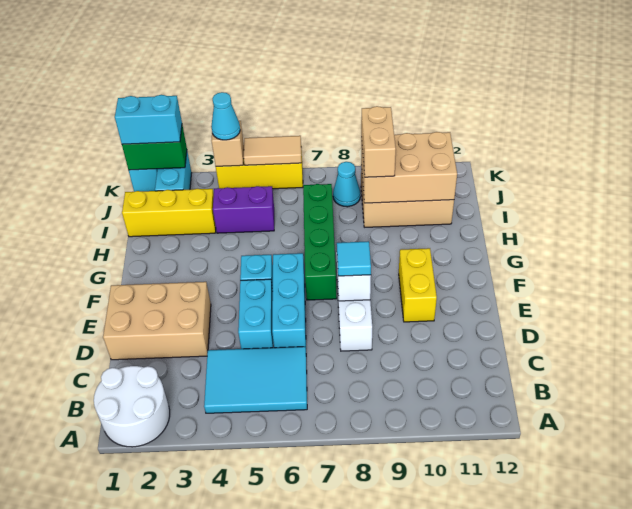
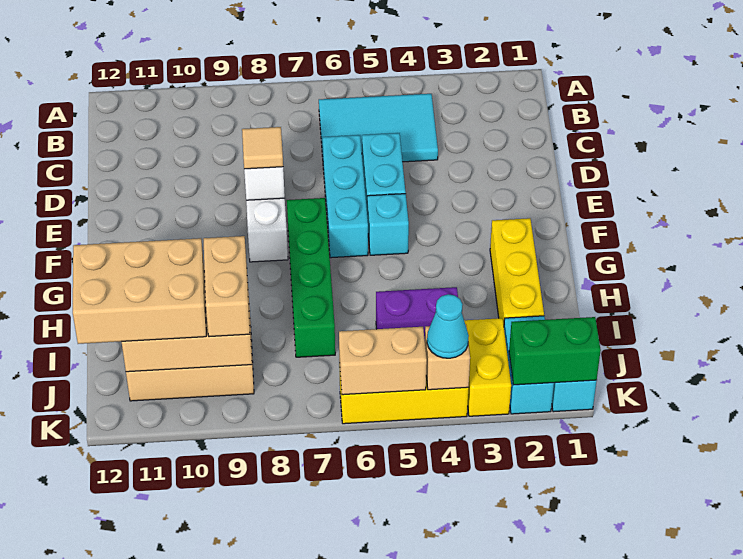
white 2x2 round brick [94,366,170,447] -> none
tan 2x3 brick [103,282,211,360] -> tan 2x3 brick moved to [73,238,206,344]
cyan 1x1 tile [337,241,371,276] -> tan 1x1 tile [242,127,283,169]
yellow 1x2 brick [399,248,437,322] -> yellow 1x2 brick moved to [464,318,511,416]
yellow 1x3 brick [122,189,216,237] -> yellow 1x3 brick turned to [490,218,544,325]
cyan 1x1 cone [333,162,360,207] -> none
cyan 1x2 brick [115,95,182,144] -> none
tan 1x2 tile [244,136,301,165] -> tan 1x2 brick [339,327,427,395]

